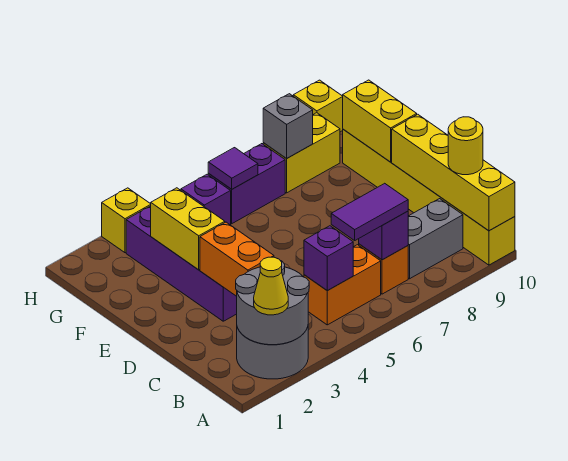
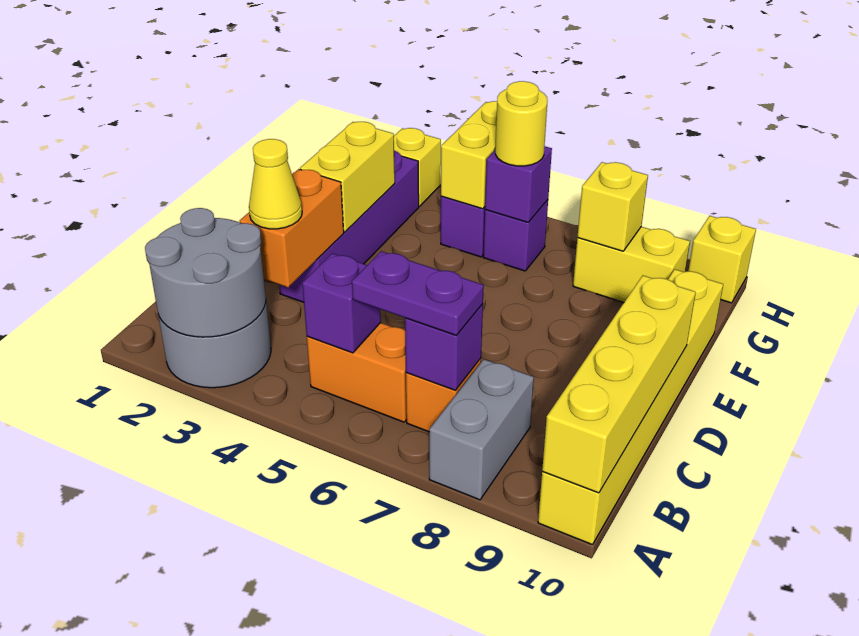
yellow 1x1 cone [254,257,288,315] -> yellow 1x1 cone moved to [249,139,302,229]
purple 1x2 tile [331,183,408,240] -> purple 1x2 plate [352,251,484,336]
grey 1x2 brick [408,199,463,279] -> grey 1x2 brick turned to [429,359,534,500]
yellow 1x1 round brick [448,117,483,175] -> yellow 1x1 round brick moved to [495,81,547,166]
yellow 1x2 brick [343,80,417,162] -> yellow 1x2 brick moved to [441,101,497,209]
purple 1x2 brick [208,144,285,224] -> purple 1x1 brick [483,200,548,271]
purple 1x1 tile [208,148,258,189] -> purple 1x1 brick [485,146,552,222]
grey 1x1 brick [263,94,313,159] -> yellow 1x1 brick [577,162,648,251]

